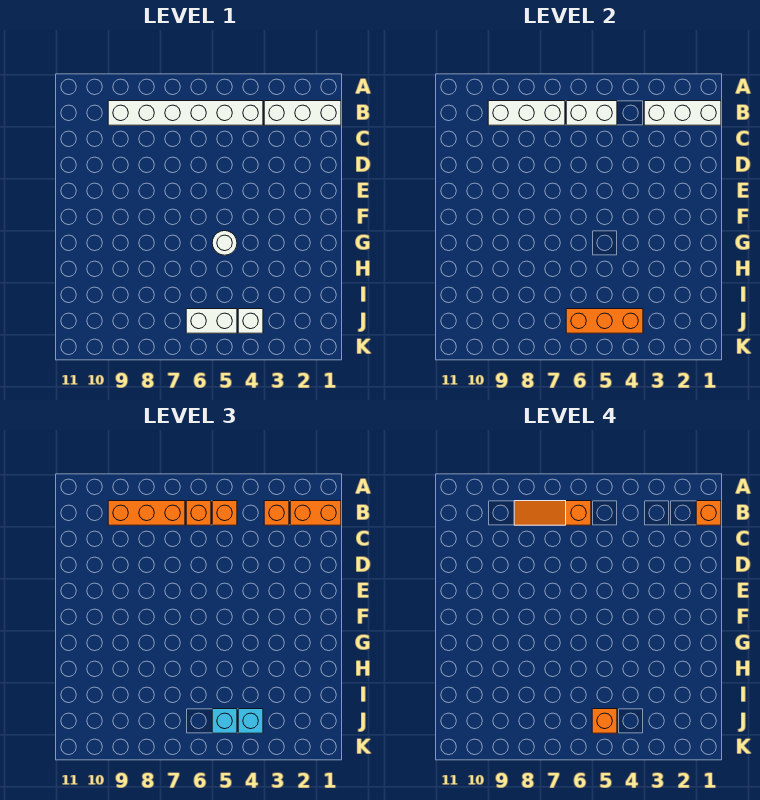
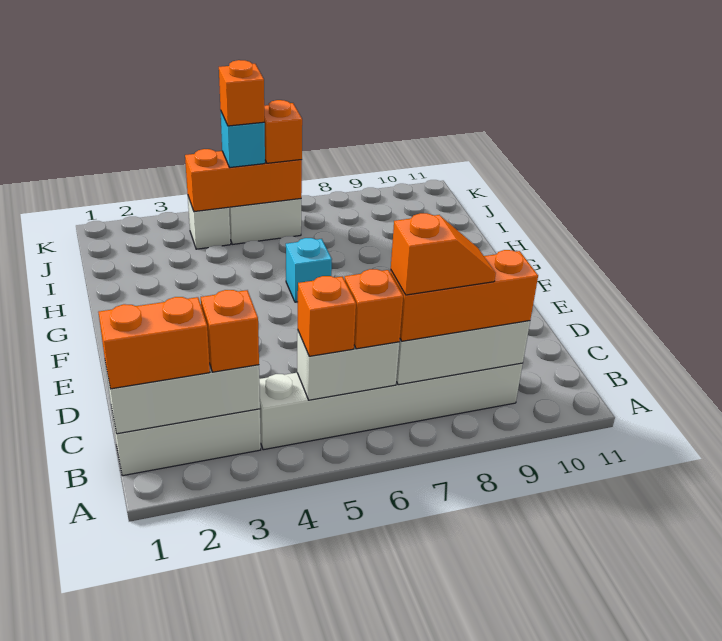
orange 1x1 brick [696,501,721,525] -> orange 1x1 brick moved to [264,100,302,163]
orange 1x3 slope [514,501,591,525] -> orange 1x2 slope [391,213,496,295]
white 1x1 round brick [212,231,237,255] -> none
cyan 1x1 brick [238,709,263,733] -> cyan 1x1 brick moved to [286,238,332,302]

